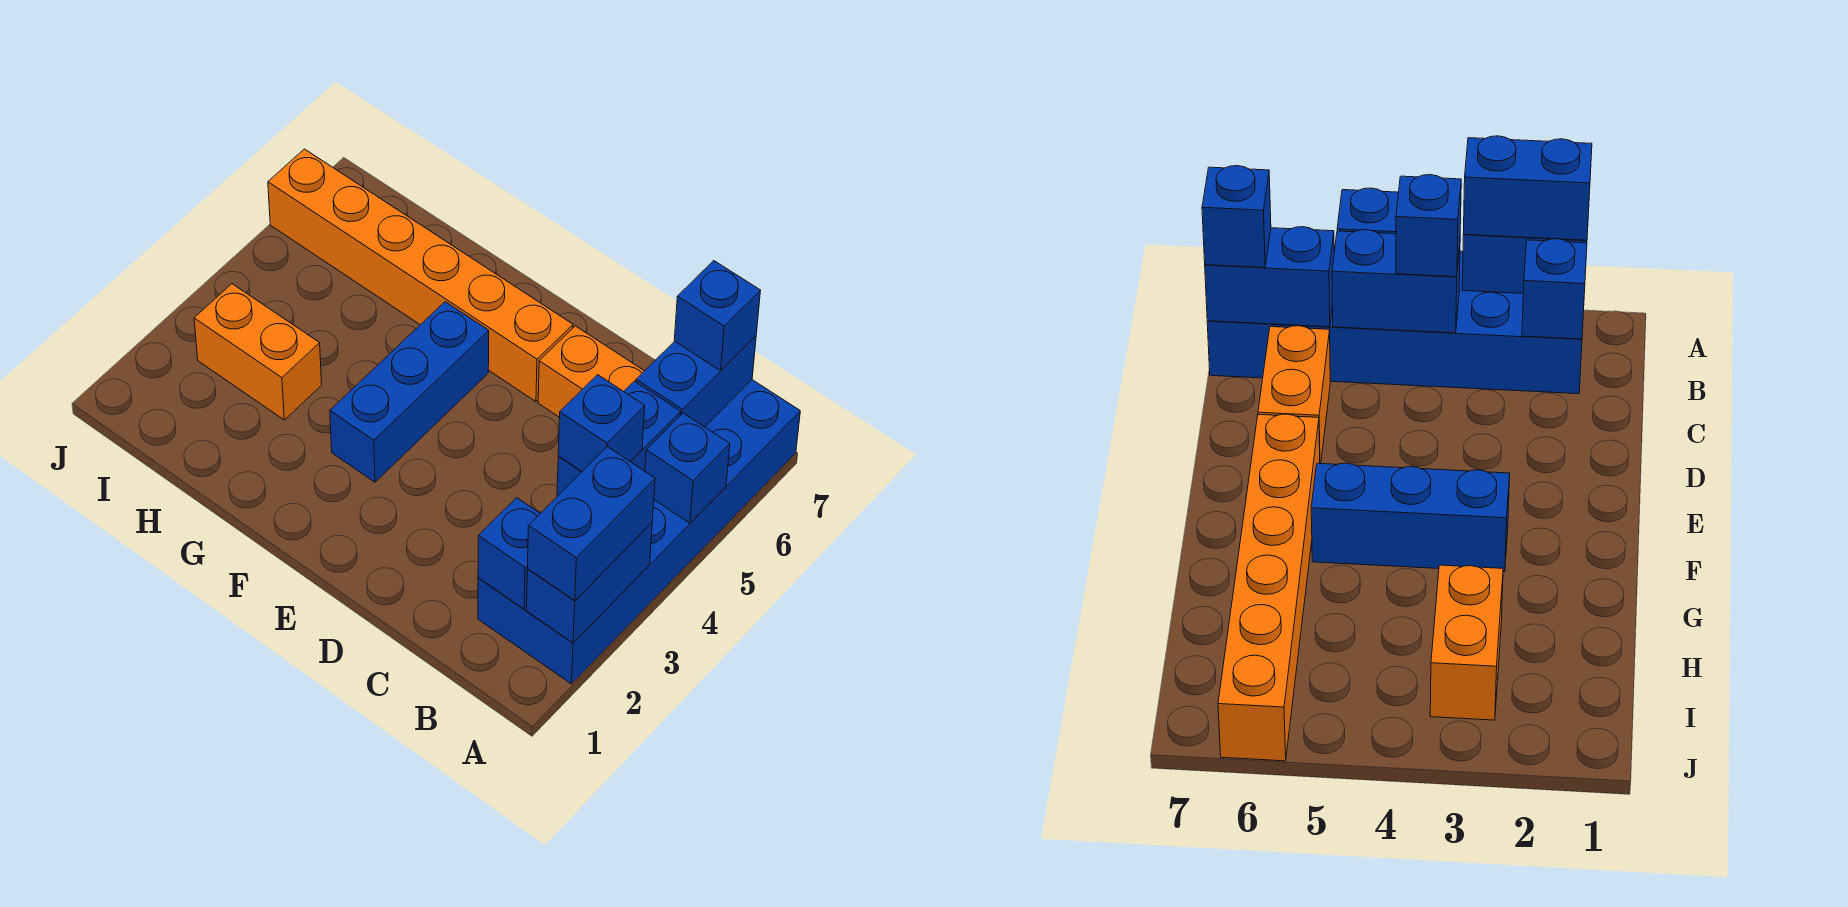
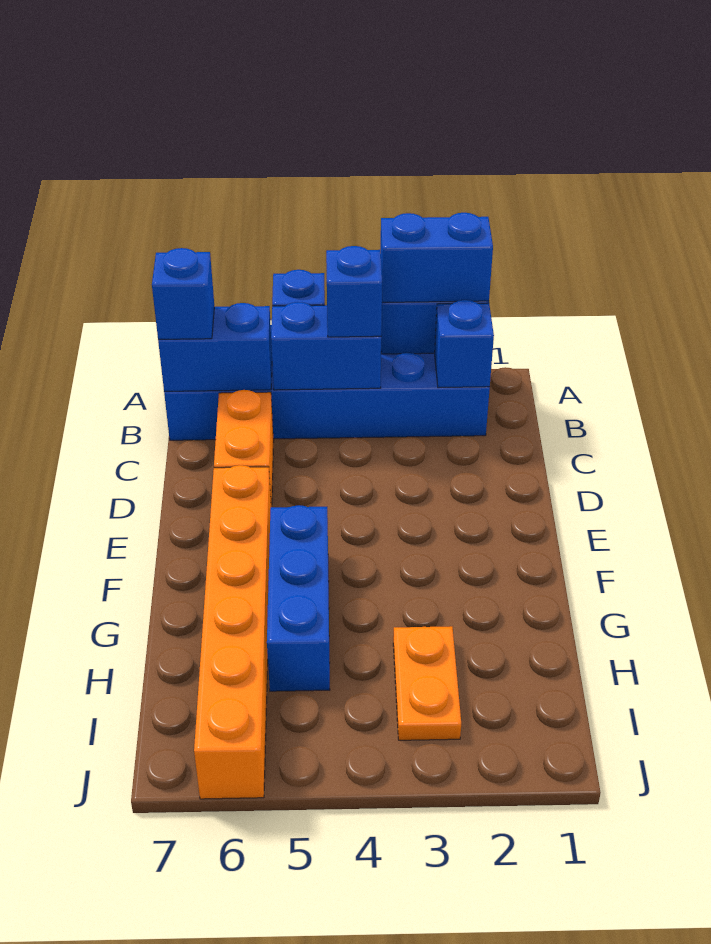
blue 1x3 brick [330,302,489,482] -> blue 1x3 brick turned to [267,505,330,691]
orange 1x2 brick [194,284,322,420] -> orange 1x2 plate [393,626,461,740]

